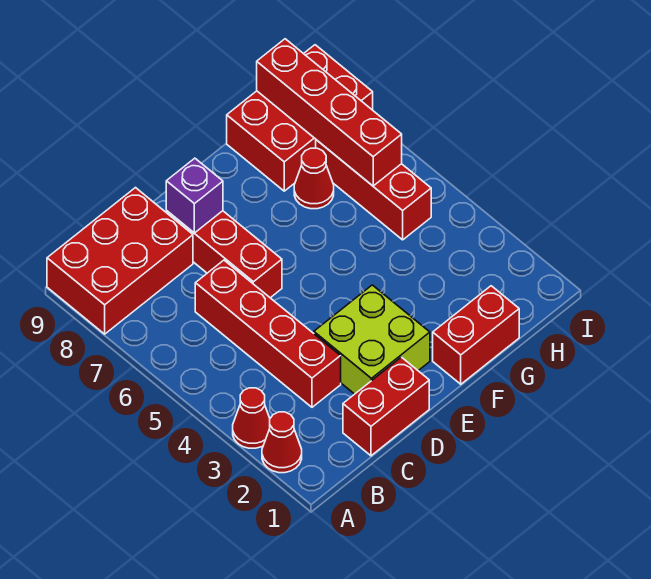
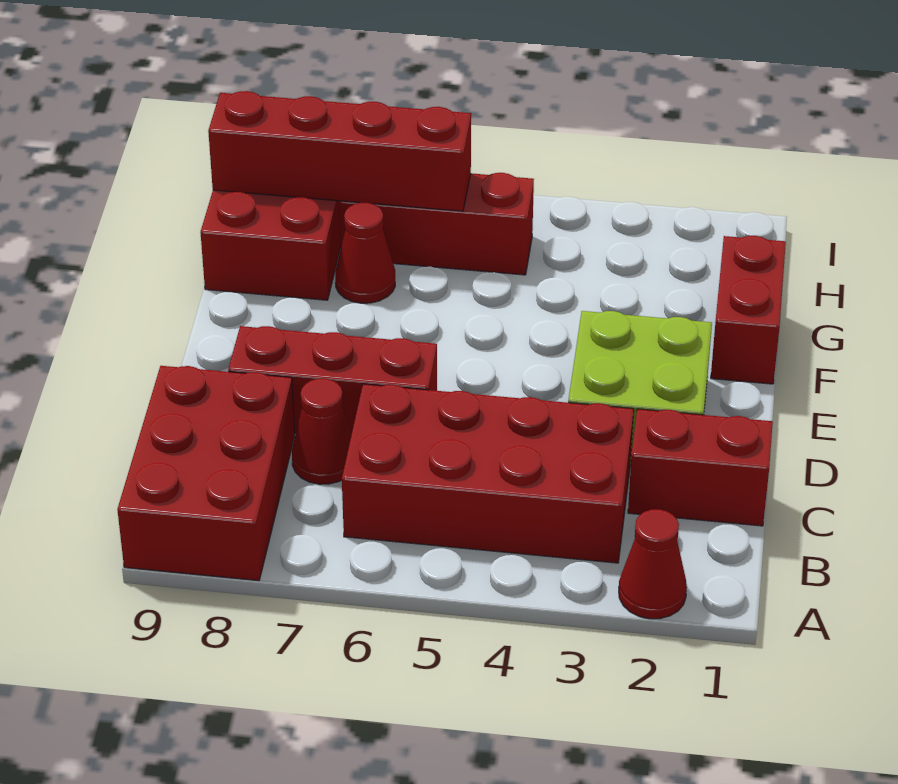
red 1x1 cone [233,388,270,448] -> red 1x1 cone moved to [292,378,352,484]
red 1x2 brick [343,357,429,456] -> red 1x2 brick turned to [628,409,773,526]
red 1x4 brick [195,260,341,407] -> red 2x4 brick [342,384,634,563]
purple 1x1 brick [166,158,223,233] -> none

